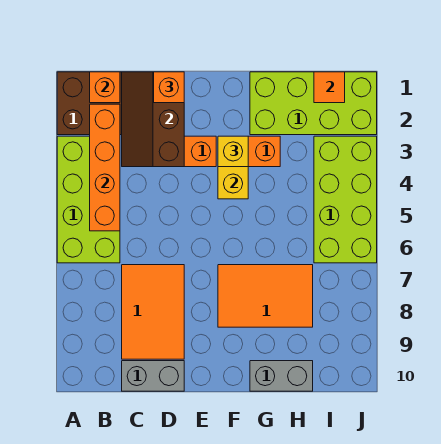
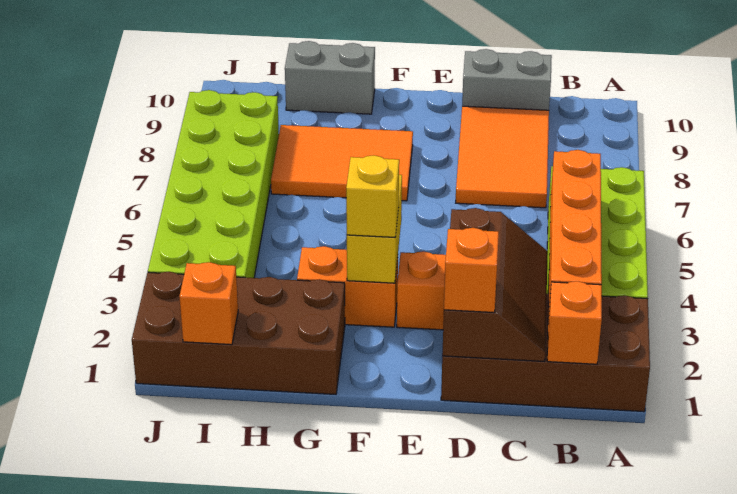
lime 2x4 brick [250,72,377,135] -> brown 2x4 brick [132,272,345,394]
orange 1x1 tile [314,72,345,103] -> orange 1x1 brick [179,262,238,345]
lime 2x4 brick [314,136,377,263] -> lime 2x6 brick [148,90,279,278]

